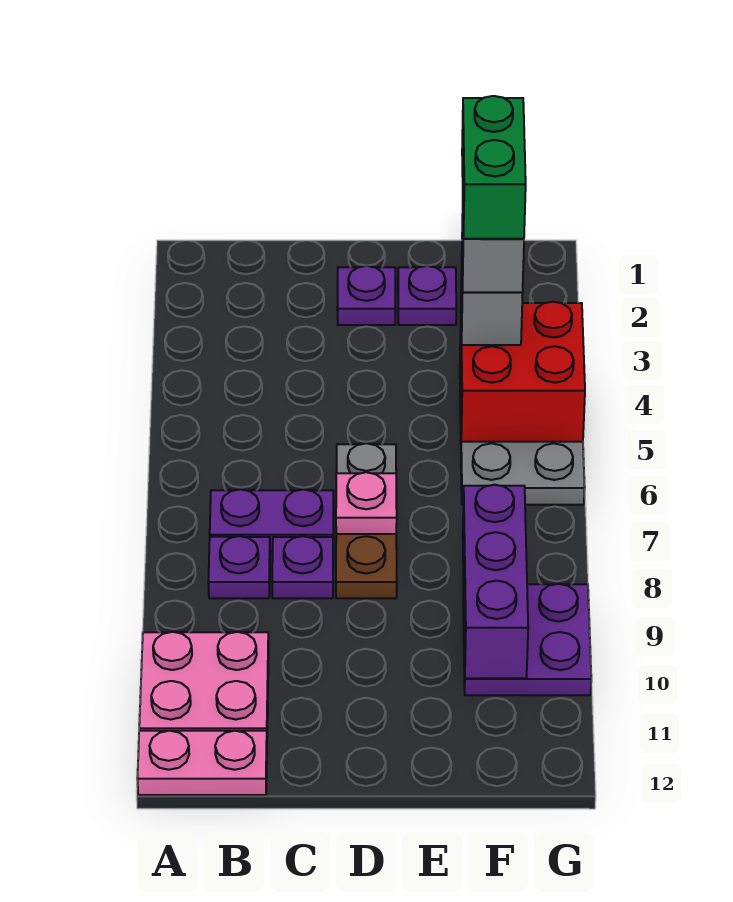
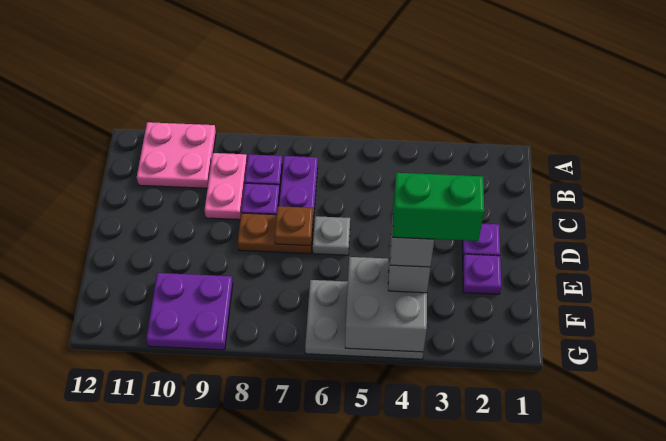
pink 1x2 plate [137,731,267,795] -> pink 1x2 plate moved to [205,153,247,220]
pink 1x1 plate [336,472,397,534] -> brown 1x1 plate [274,206,313,246]
red 2x2 brick [460,302,585,442] -> grey 2x2 brick [345,257,427,352]
purple 1x3 brick [463,485,528,678] -> none

